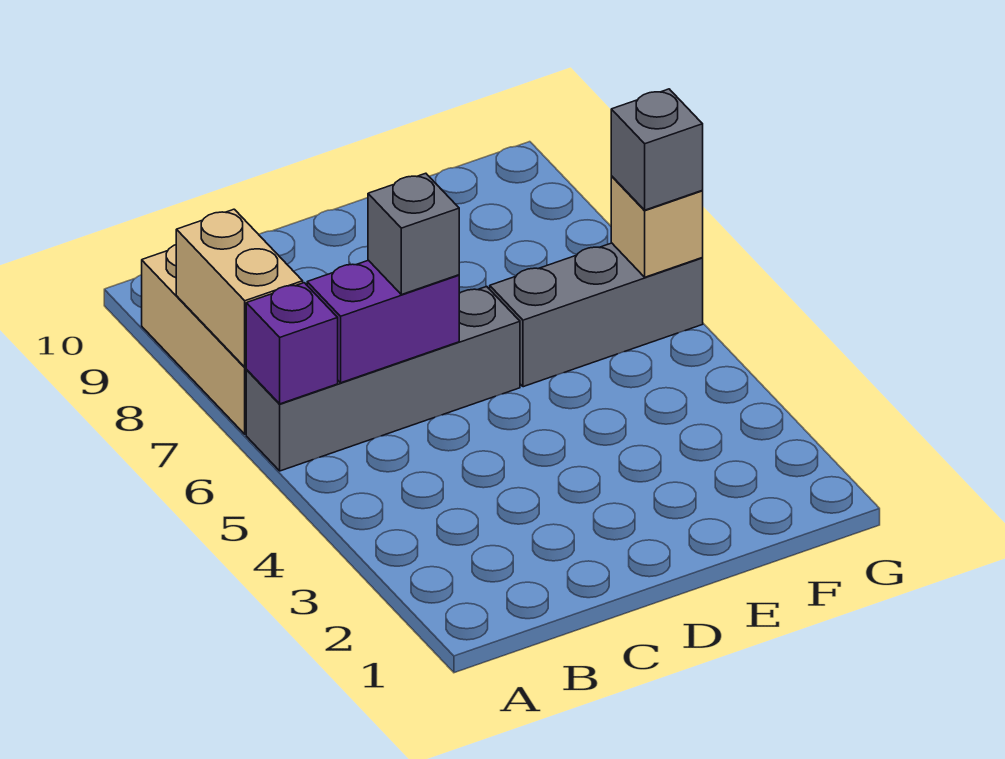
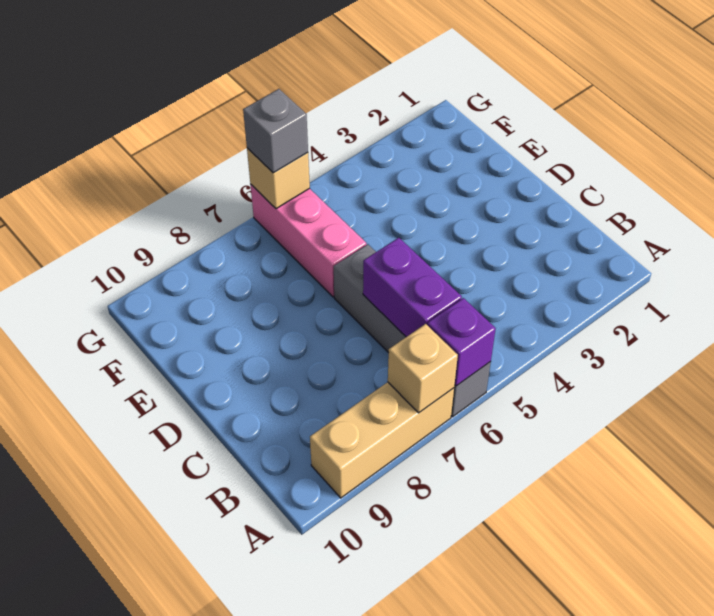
tan 1x2 brick [176,209,303,367] -> tan 1x1 brick [388,324,458,413]
grey 1x1 brick [368,173,459,295] -> none
grey 1x3 brick [490,243,703,387] -> pink 1x3 brick [250,184,366,297]

